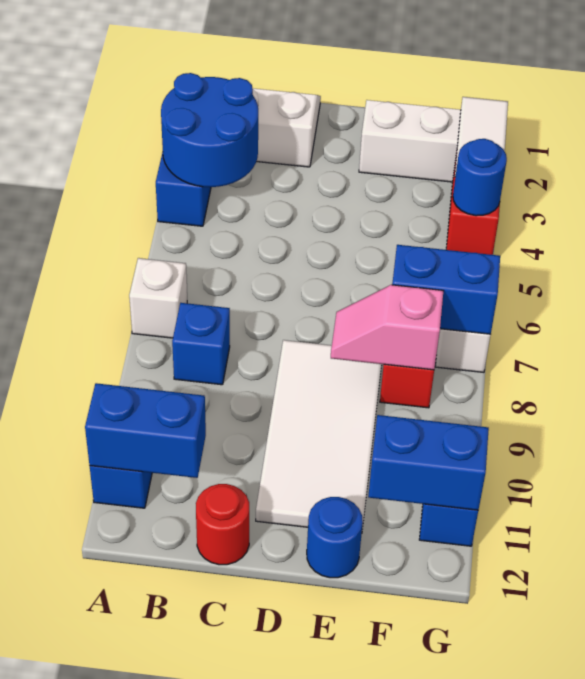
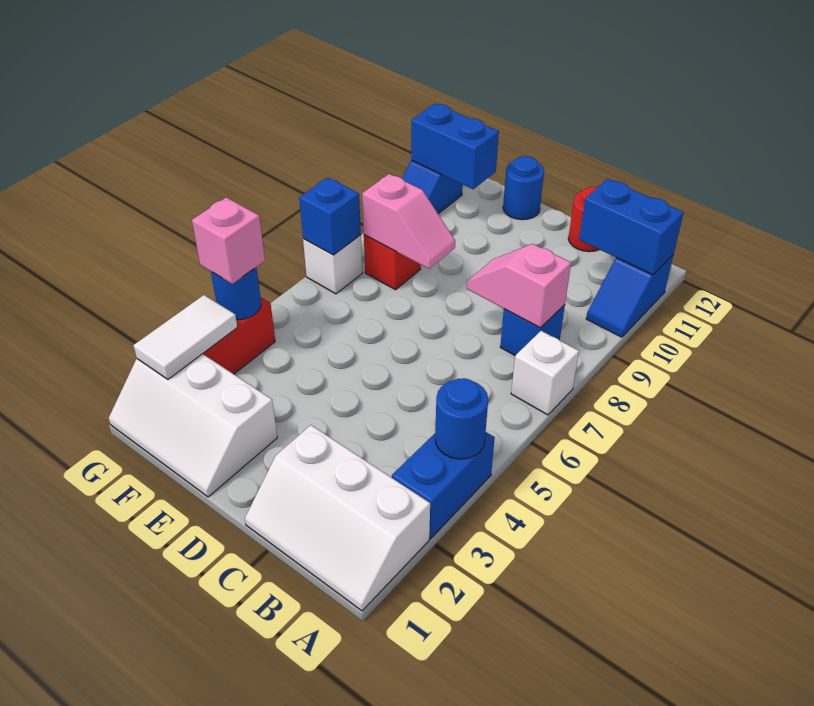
blue 2x2 round brick [161,73,258,187] -> blue 1x1 round brick [435,378,488,459]
none -> pink 1x2 slope [467,244,571,328]
white 2x4 tile [256,340,382,529] -> none
blue 1x2 brick [392,245,500,334] -> blue 1x1 brick [299,178,361,255]
none -> pink 1x1 brick [192,197,265,284]

